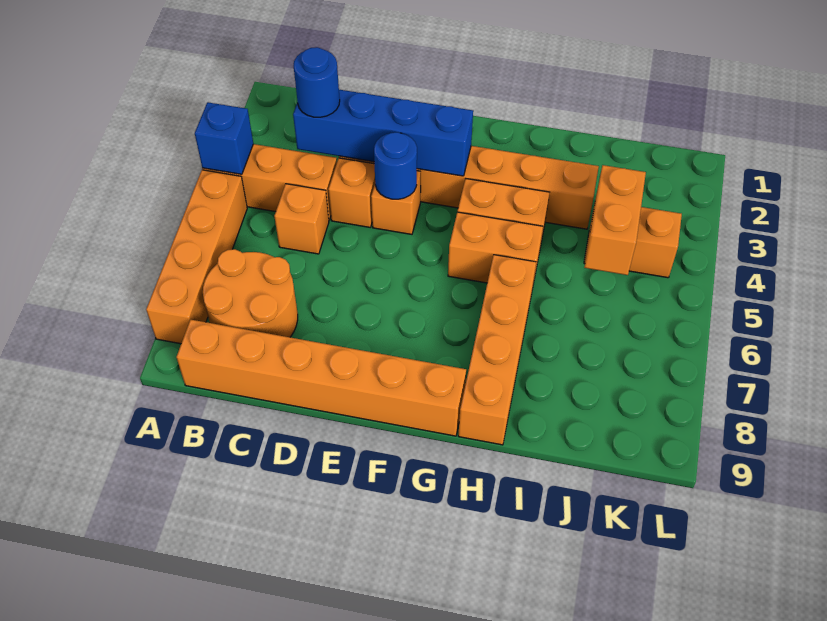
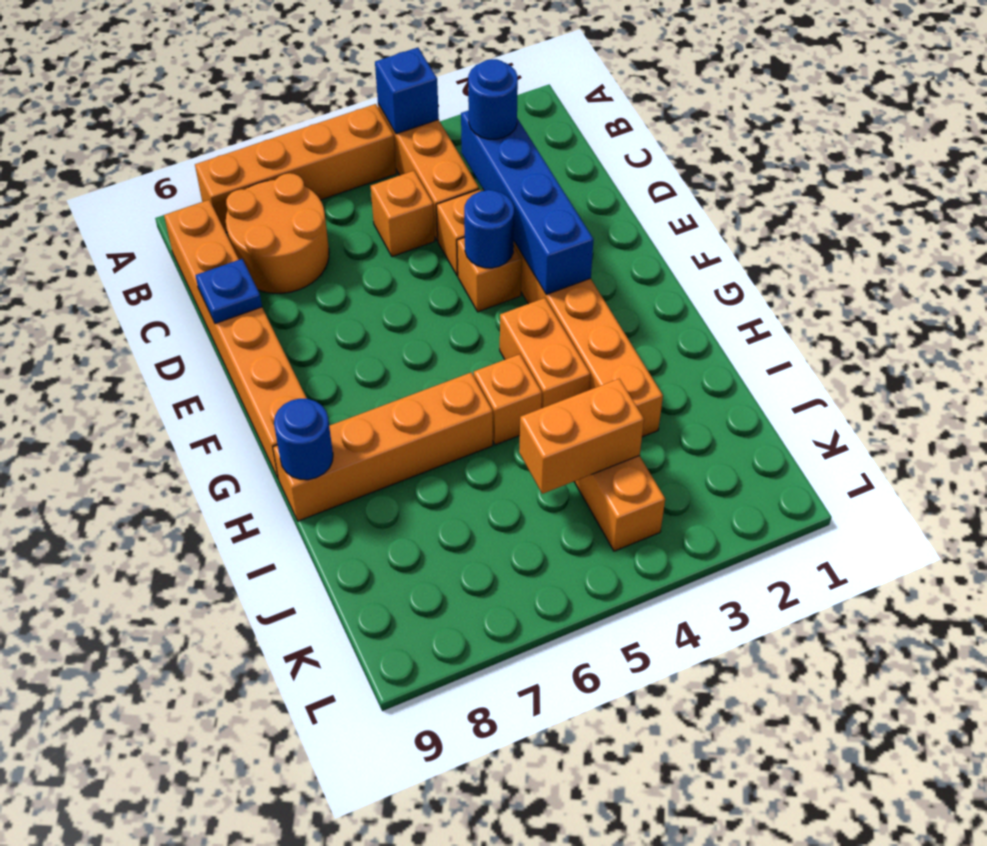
none -> blue 1x1 plate [195,259,262,324]
orange 1x2 brick [448,212,543,284] -> orange 1x1 brick [474,354,542,445]
none -> blue 1x1 round brick [274,399,333,480]

